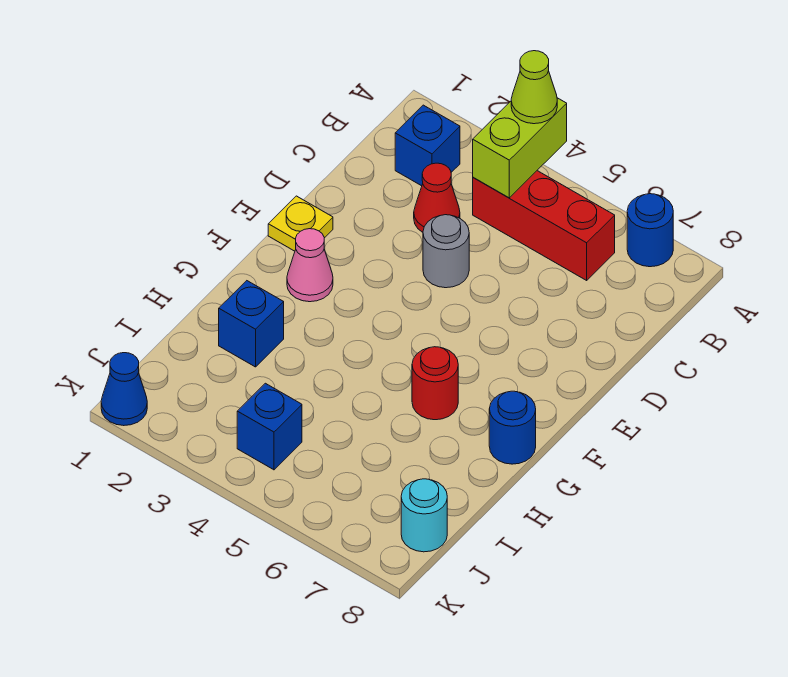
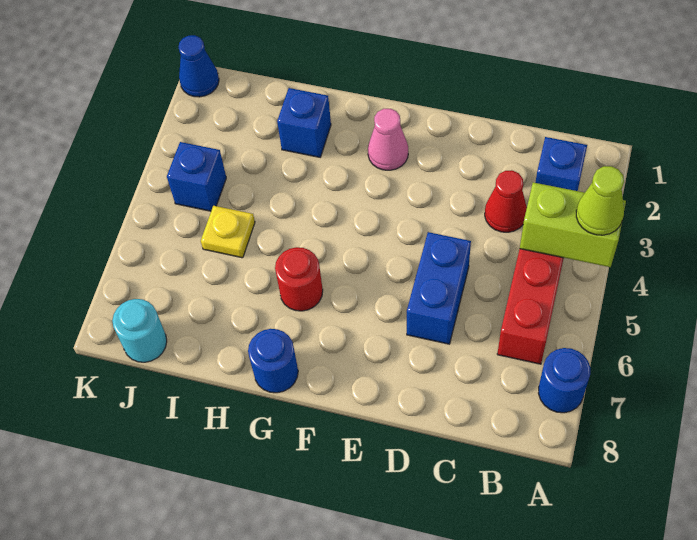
grey 1x1 round brick [423,215,469,288] -> none
none -> blue 1x2 brick [407,232,471,344]
yellow 1x1 plate [268,196,333,251] -> yellow 1x1 plate moved to [201,206,255,258]

